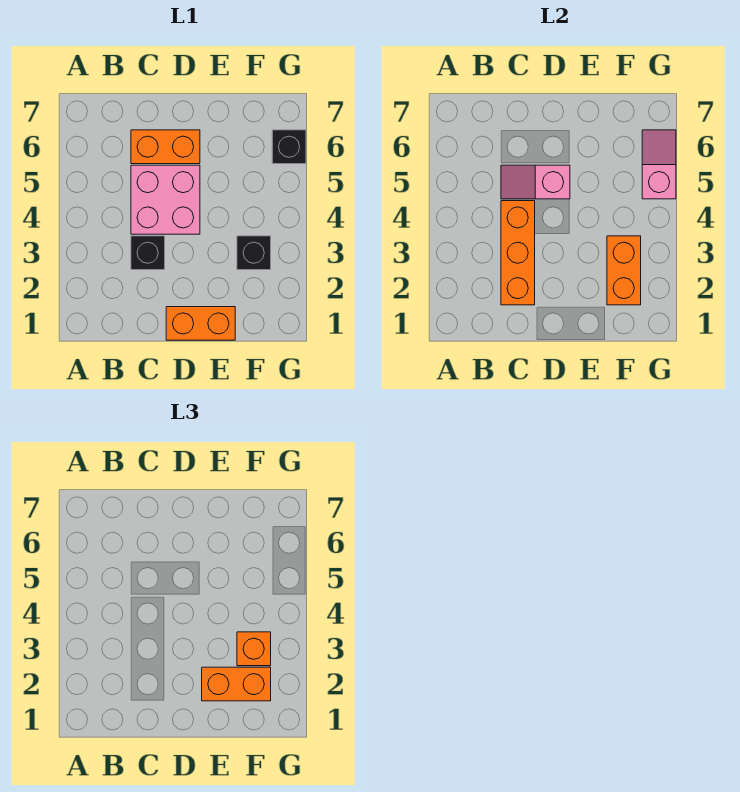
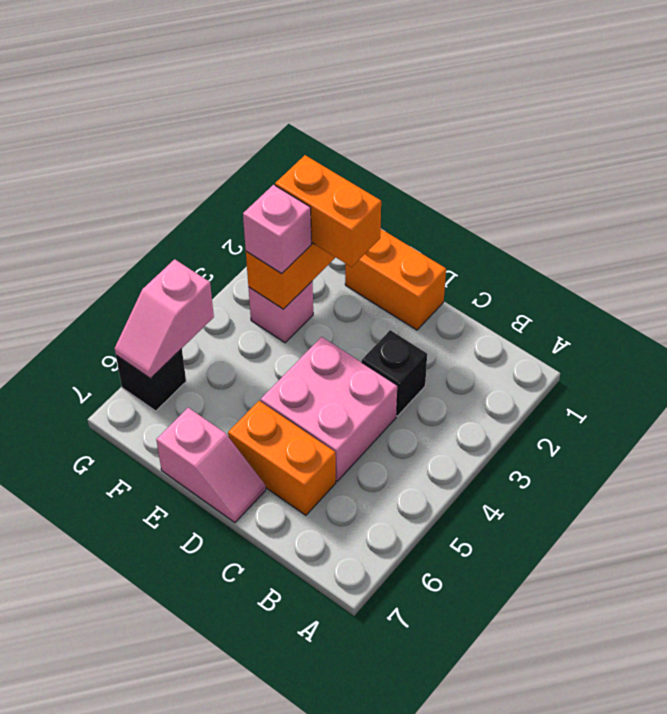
orange 1x3 brick [501,201,535,305] -> none
pink 1x2 slope [501,165,570,199] -> pink 1x2 slope moved to [156,408,266,523]
black 1x1 brick [237,236,271,270] -> pink 1x1 brick [248,281,313,343]
orange 1x1 brick [237,632,271,666] -> pink 1x1 brick [243,185,312,274]

